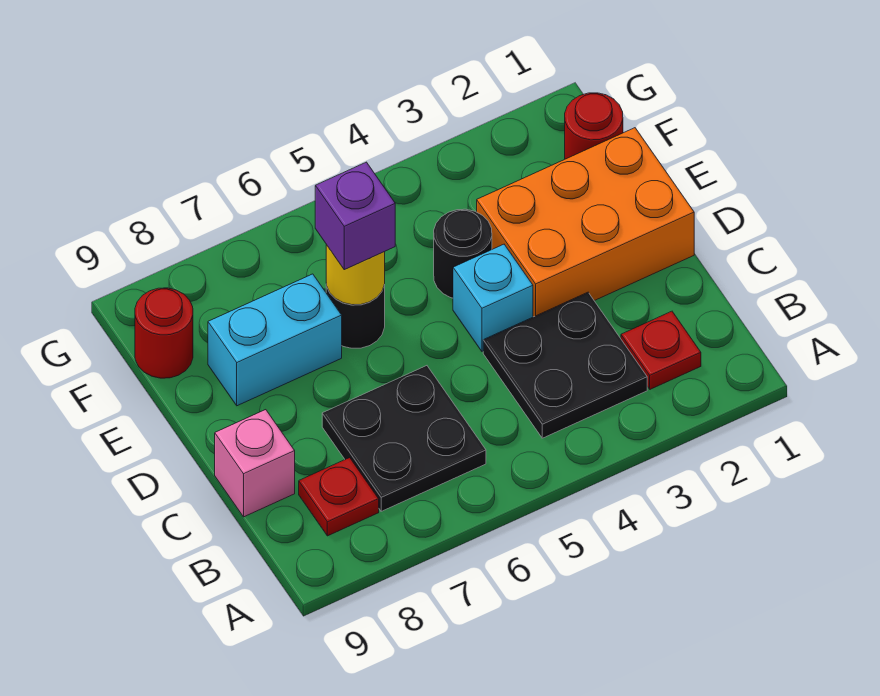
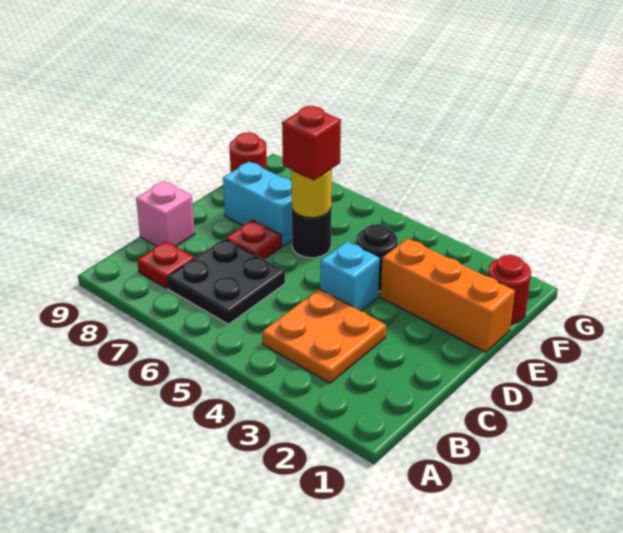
red 1x1 plate [621,311,701,389] -> red 1x1 plate moved to [226,220,281,259]
black 2x2 plate [483,292,647,438] -> orange 2x2 plate [262,289,386,383]
orange 2x3 brick [477,128,694,317] -> orange 1x3 brick [381,238,515,352]
purple 1x1 brick [315,162,395,270] -> red 1x1 brick [282,106,341,180]

